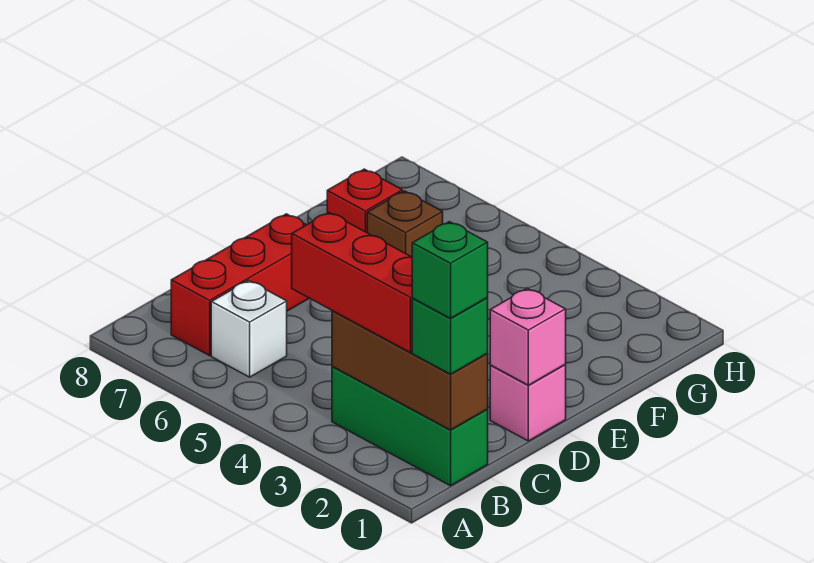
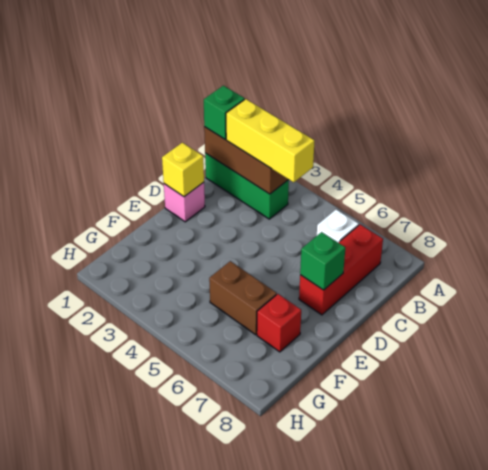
green 1x1 brick [412,222,488,318] -> green 1x1 brick moved to [300,232,345,290]
red 1x3 brick [292,212,413,352] -> yellow 1x3 brick [226,99,314,182]
pink 1x1 brick [490,288,566,385] -> yellow 1x1 brick [162,143,204,197]
brown 1x1 brick [367,191,443,257] -> brown 1x2 brick [209,261,277,335]

